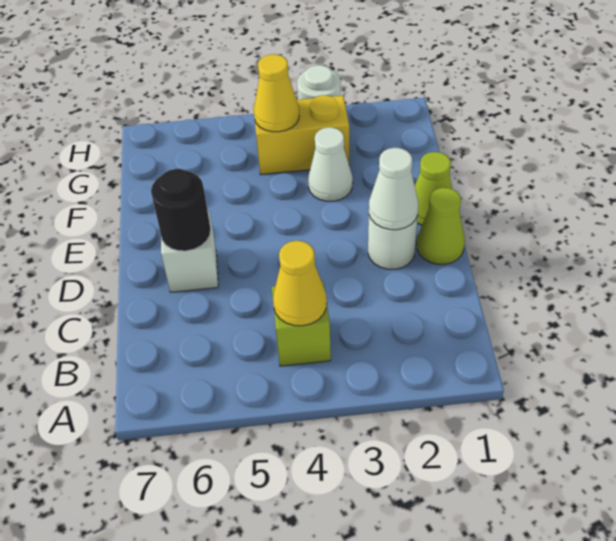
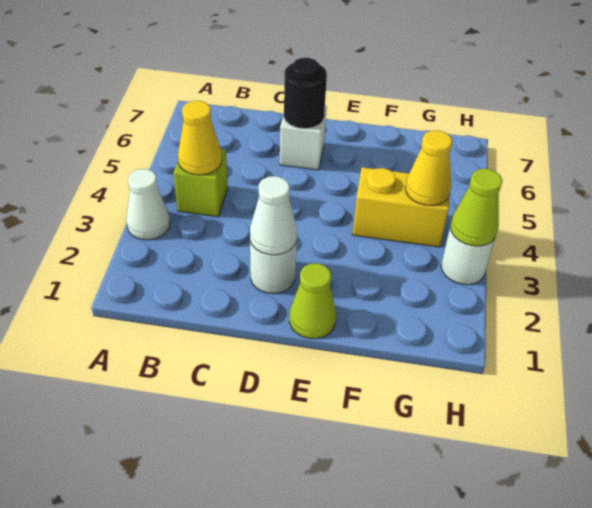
lime 1x1 cone [417,188,465,264] -> lime 1x1 cone moved to [450,169,502,246]
white 1x1 cone [308,127,353,201] -> white 1x1 cone moved to [126,169,170,240]
yellow 1x2 brick [253,95,349,175] -> yellow 1x2 brick turned to [352,167,450,247]

